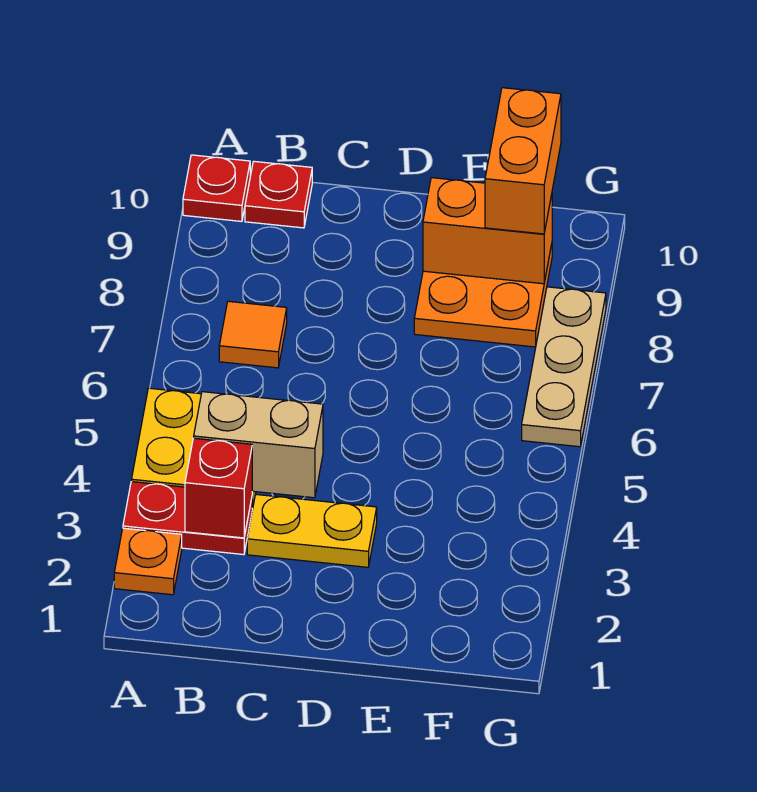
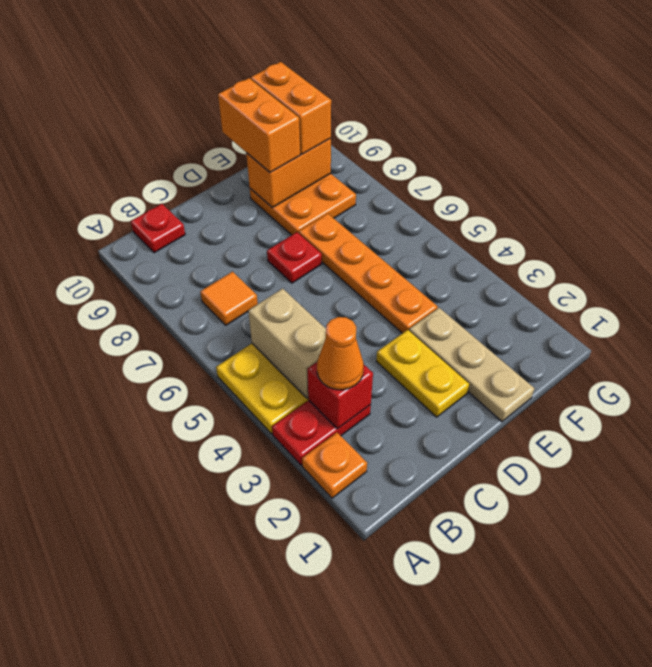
red 1x1 plate [183,155,250,221] -> red 1x1 plate moved to [267,232,322,283]
none -> orange 1x1 cone [317,317,364,390]
tan 1x2 brick [194,392,323,498] -> tan 1x2 brick turned to [248,288,326,398]
yellow 1x2 plate [247,494,377,567] -> yellow 1x2 plate turned to [376,330,469,417]
none -> orange 1x4 plate [299,213,438,333]
none -> orange 1x2 brick [218,78,300,173]
tan 1x3 plate [522,287,606,447] -> tan 1x3 plate moved to [409,308,534,422]

